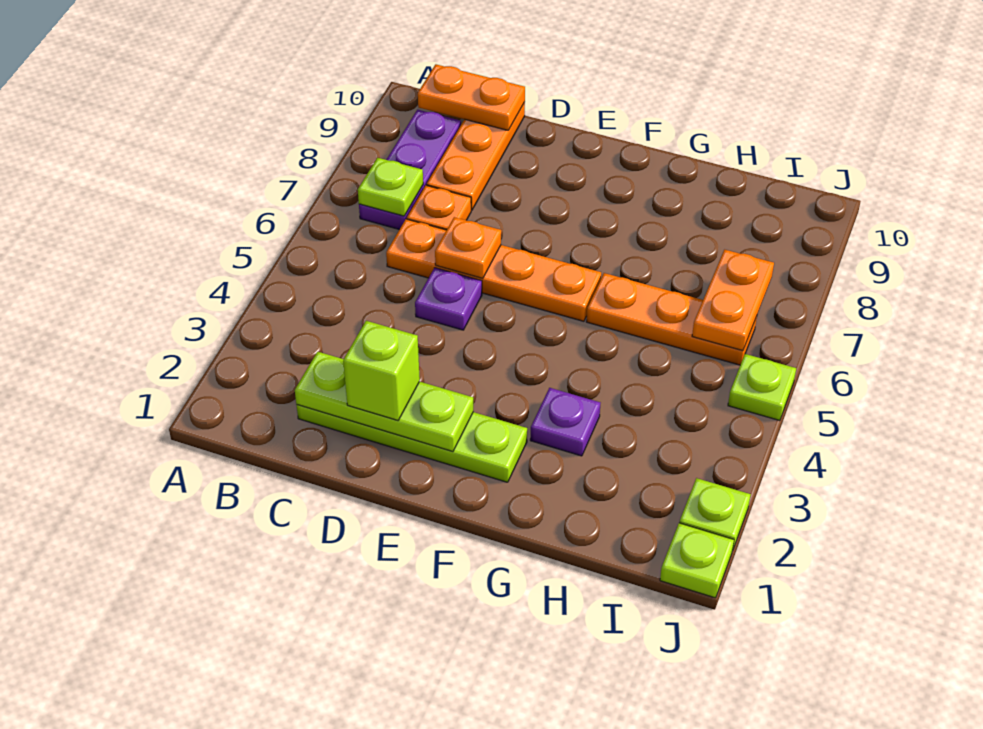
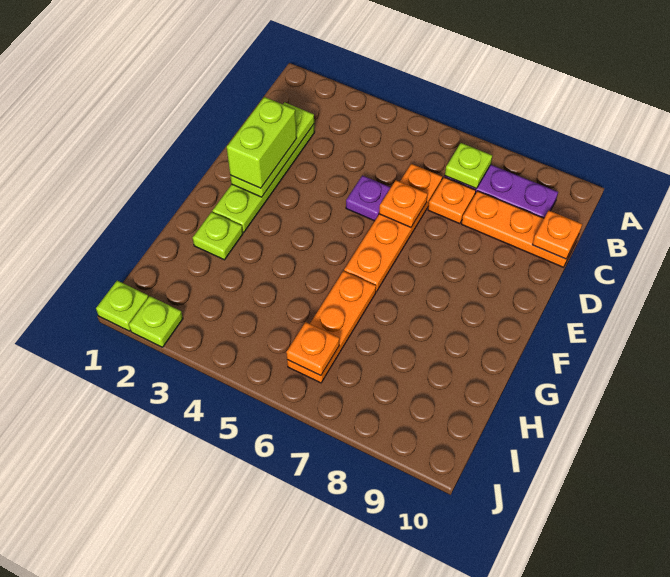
orange 1x2 plate [418,64,525,130] -> orange 1x1 plate [532,210,582,259]
lime 1x1 brick [343,321,420,420] -> lime 1x2 brick [227,97,297,188]
purple 1x1 plate [530,388,600,456] -> none
orange 1x2 plate [692,250,774,351] -> orange 1x1 plate [286,322,339,376]
lime 1x1 plate [728,354,796,421] -> lime 1x1 plate moved to [193,212,243,260]

